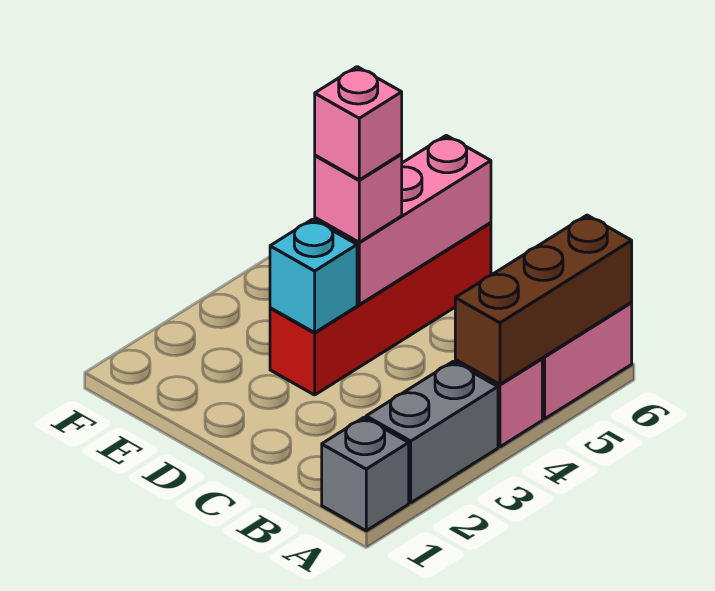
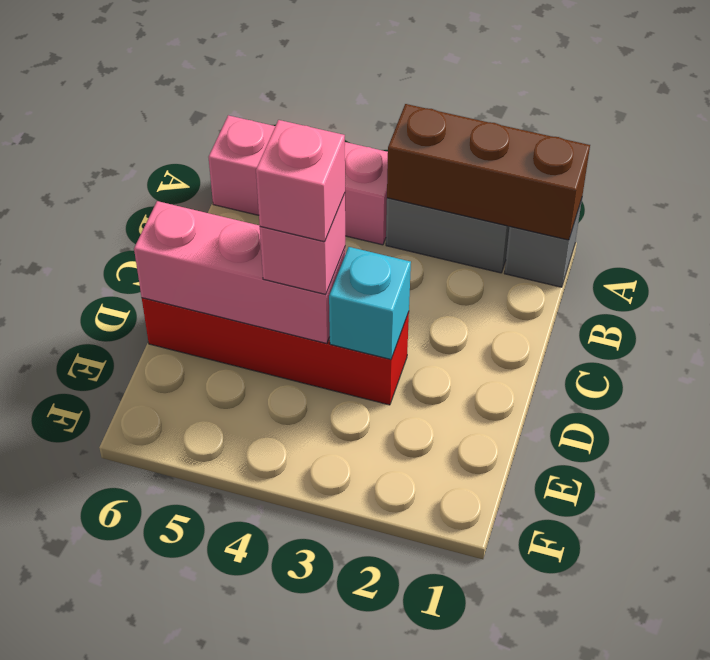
brown 1x3 brick [455,215,632,384] -> brown 1x3 brick moved to [387,104,590,240]

